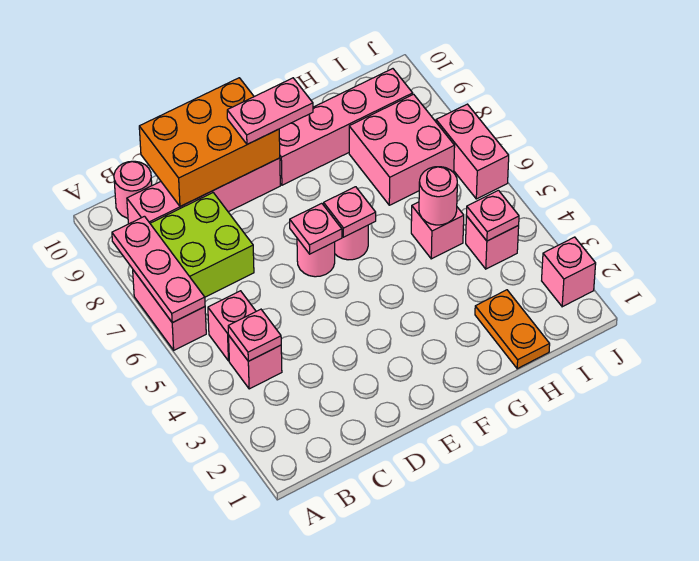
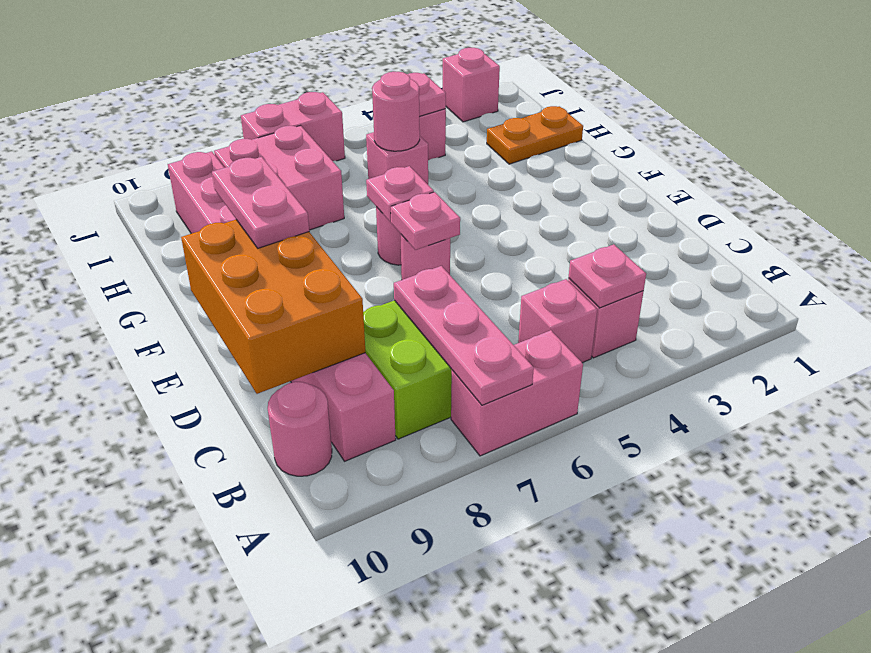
pink 1x3 plate [112,216,205,323] -> pink 1x3 plate turned to [394,266,534,405]

